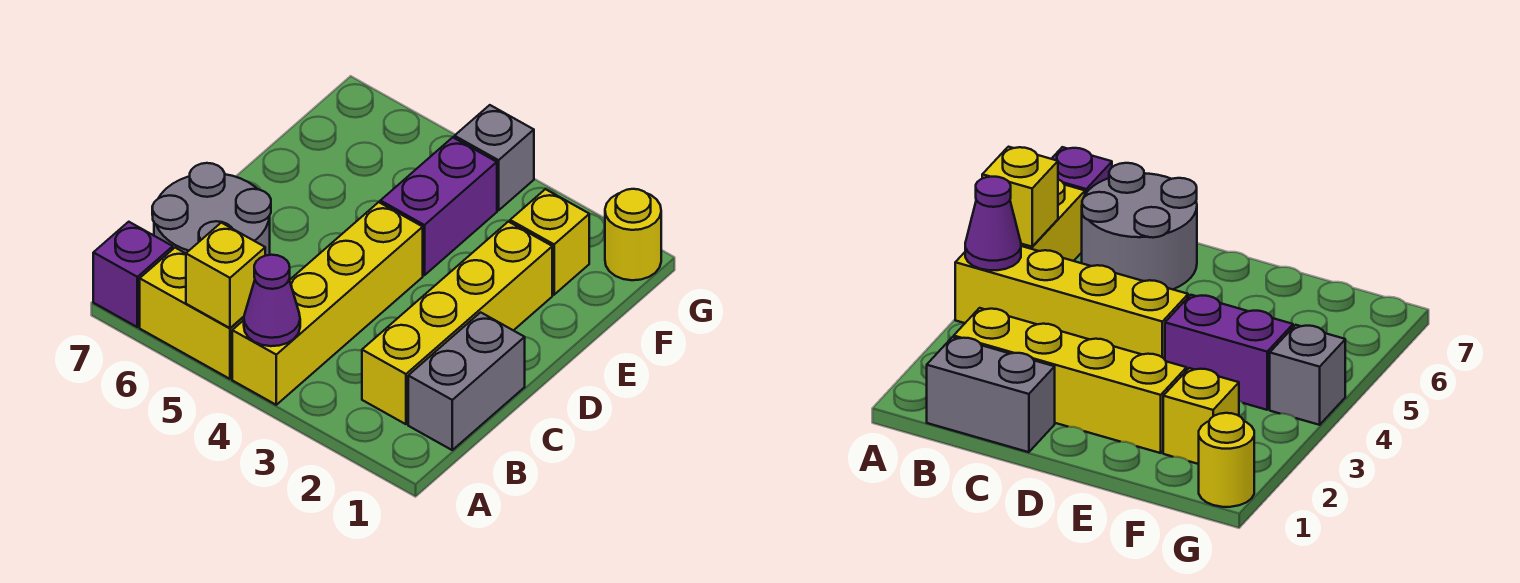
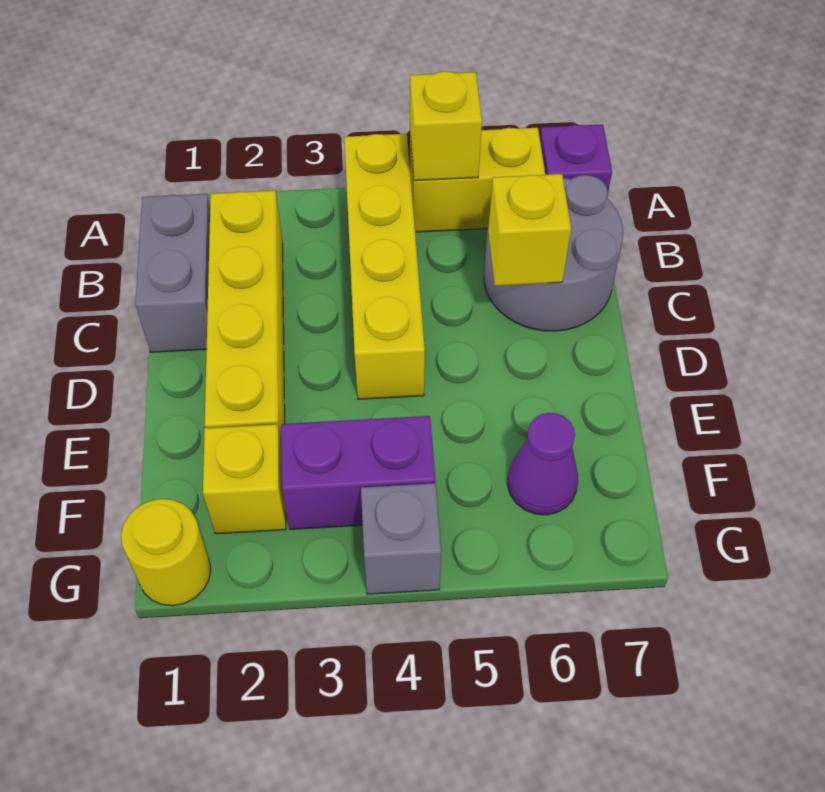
purple 1x1 cone [244,255,300,346] -> purple 1x1 cone moved to [508,413,578,515]
none -> yellow 1x1 brick [488,174,571,286]
purple 1x2 brick [380,137,497,275] -> purple 1x2 brick turned to [281,416,435,529]

